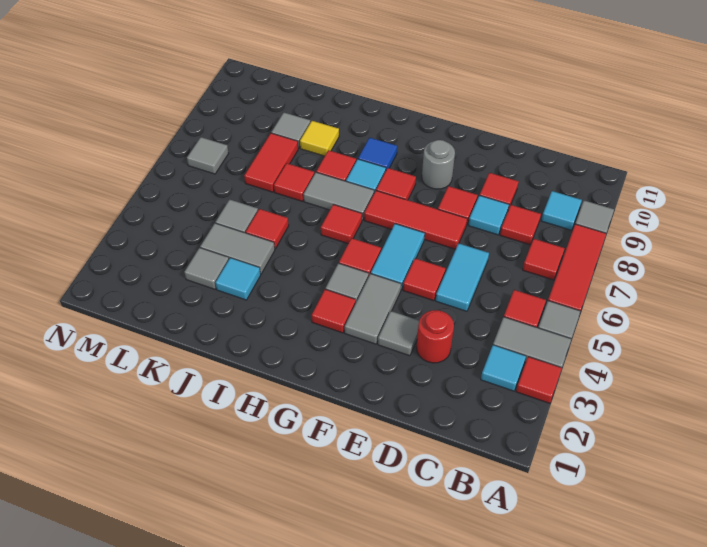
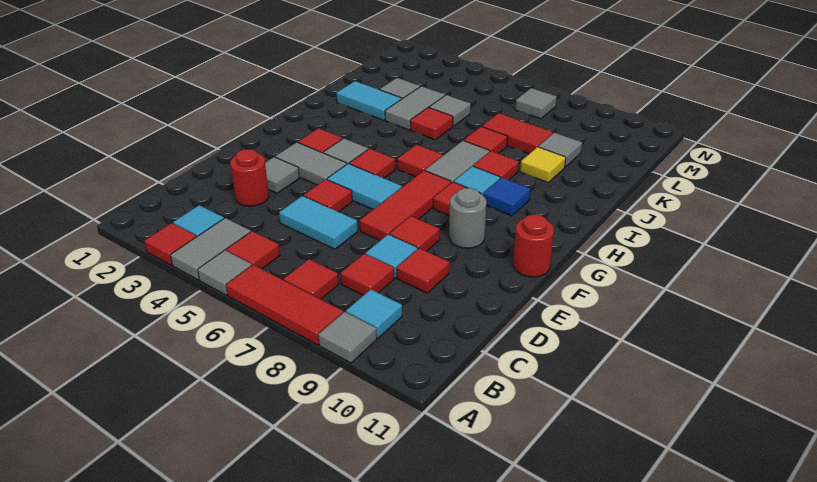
none -> red 1x1 round brick [513,214,554,277]
cyan 1x1 tile [215,258,261,300] -> cyan 1x2 tile [337,81,402,120]

